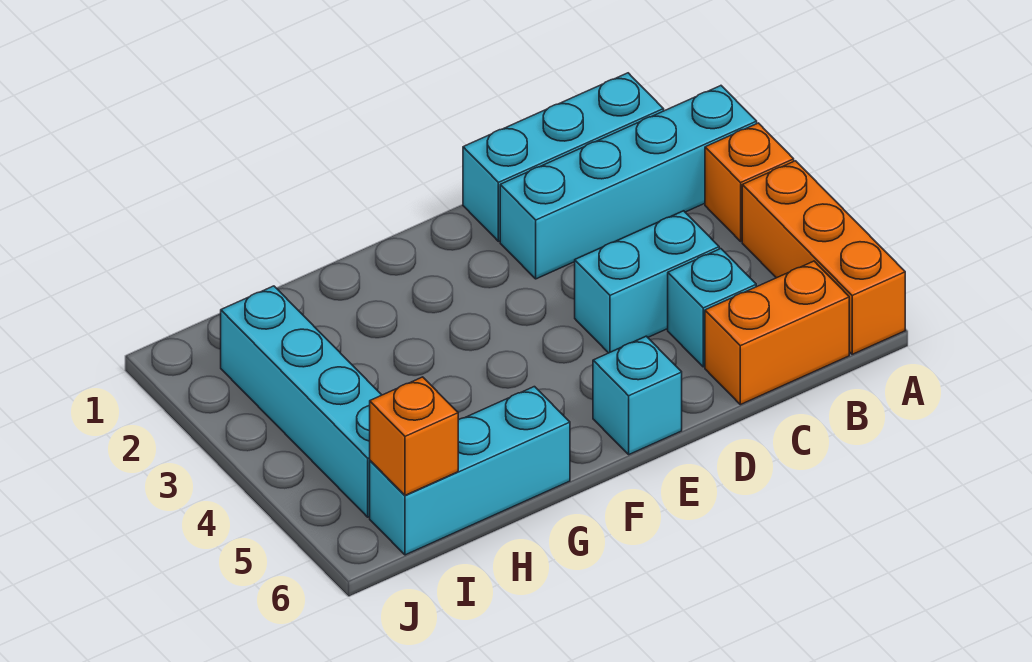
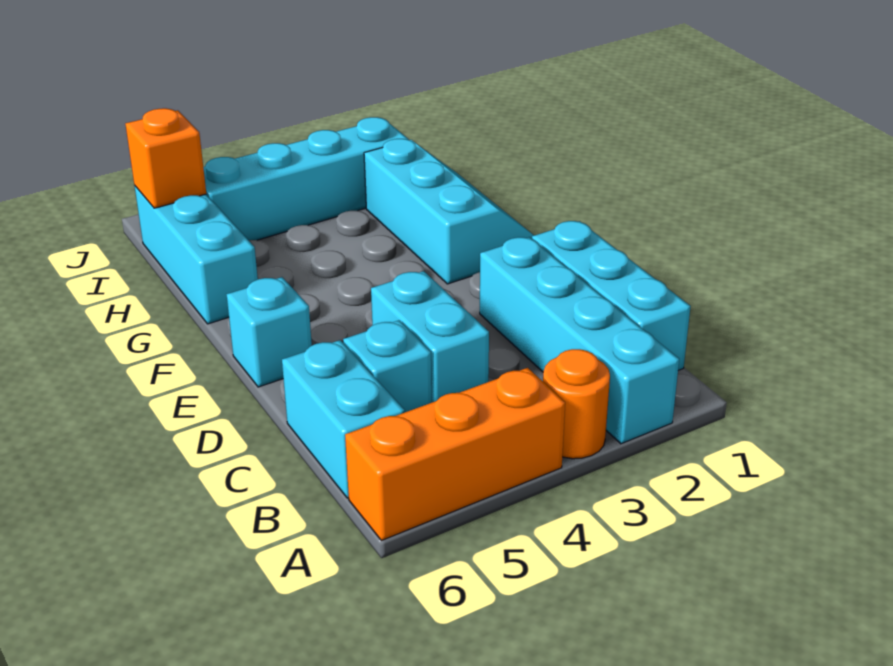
orange 1x1 brick [705,123,794,241] -> orange 1x1 round brick [543,349,610,459]
orange 1x2 brick [705,261,849,405] -> cyan 1x2 brick [282,340,405,498]
none -> cyan 2x3 slope [364,139,534,284]

